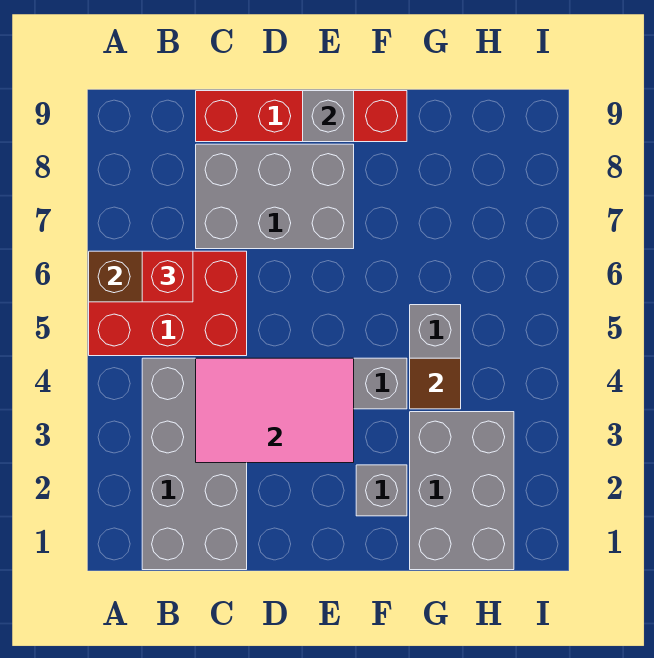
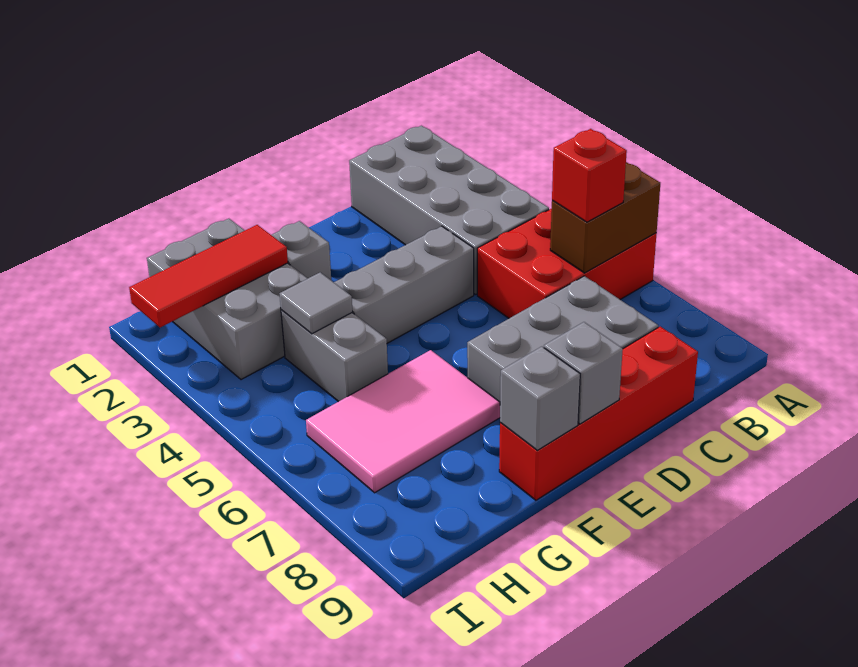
pink 2x3 tile [196,358,354,463] -> pink 2x3 tile moved to [306,350,500,493]
none -> grey 1x1 brick [500,347,580,450]
none -> red 1x3 tile [129,225,288,327]
brown 1x1 tile [410,358,461,409] -> grey 1x1 tile [279,272,353,334]

